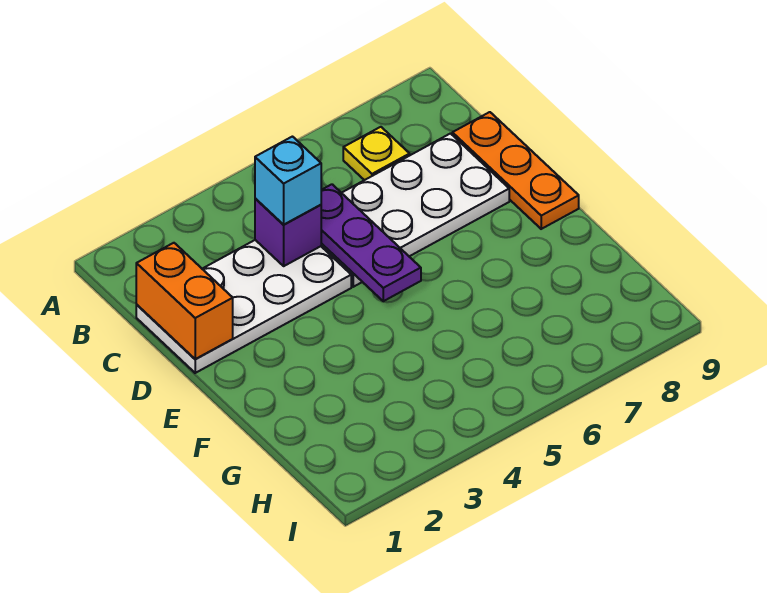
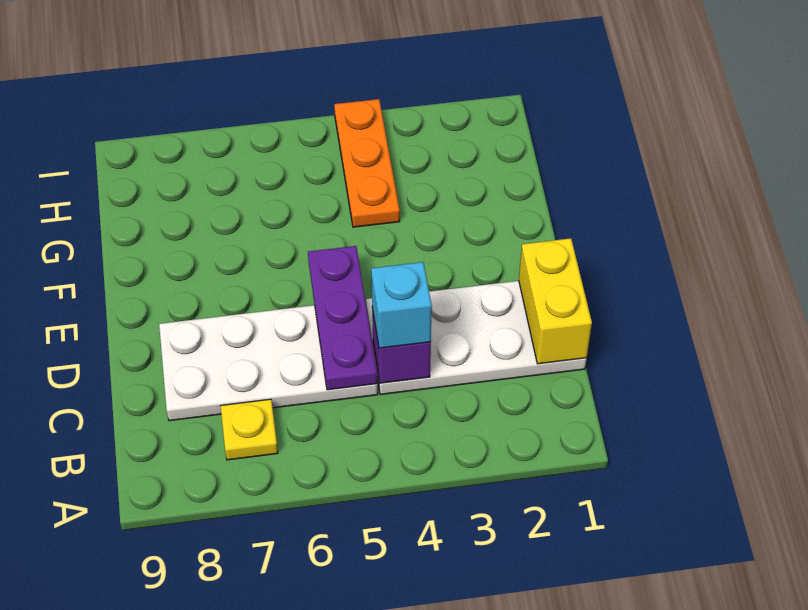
orange 1x2 brick [136,243,233,359] -> yellow 1x2 brick [519,238,592,364]
orange 1x3 plate [452,112,579,229] -> orange 1x3 plate moved to [334,99,400,227]

